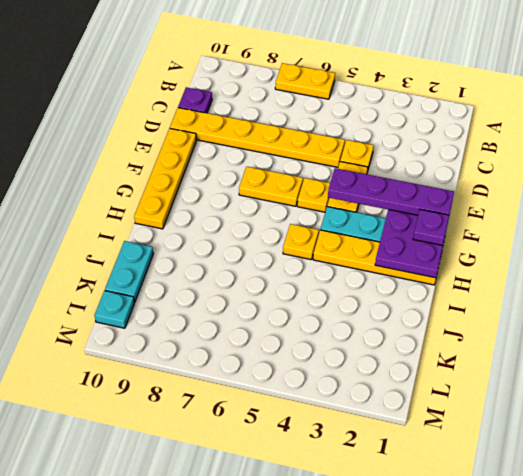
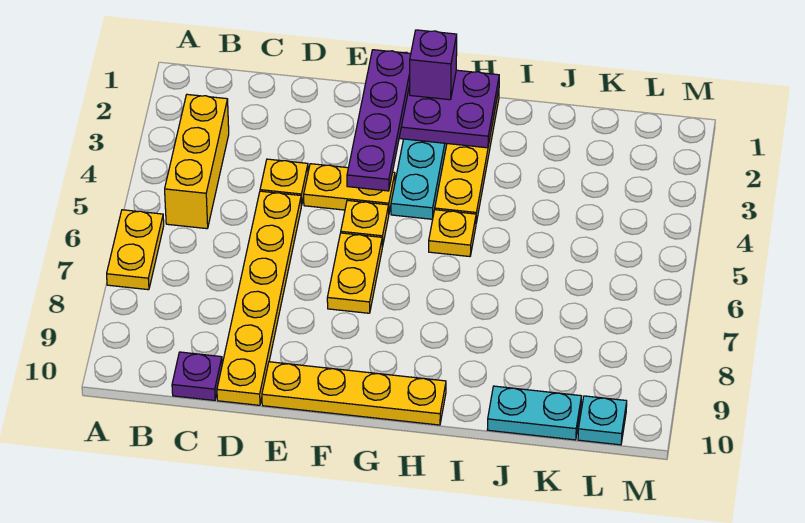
none -> yellow 1x3 brick [165,94,229,229]
purple 1x1 plate [413,209,449,245] -> purple 1x1 brick [410,30,457,100]

